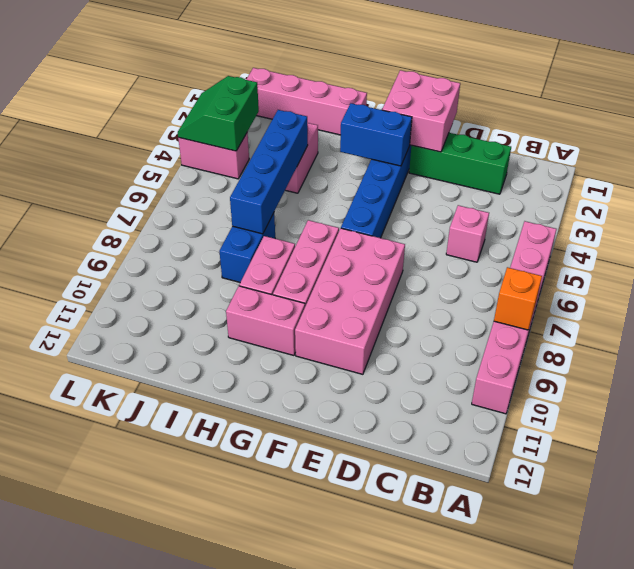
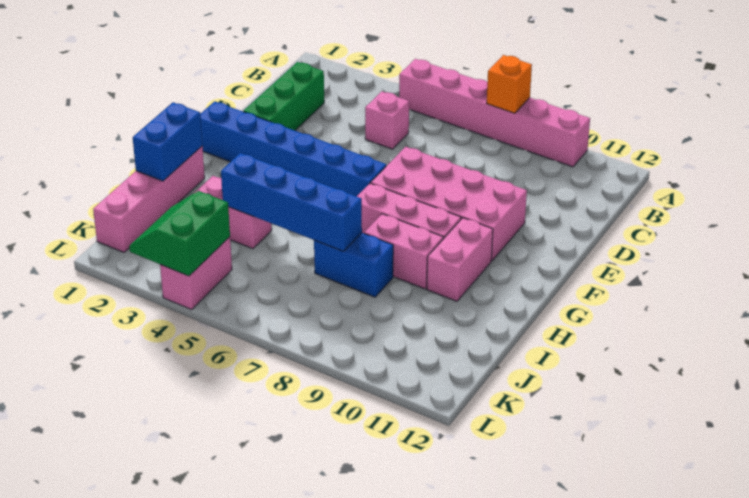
pink 2x2 brick [382,70,460,152] -> none
blue 1x2 brick [340,103,412,166] -> blue 1x2 brick moved to [133,102,202,181]
green 2x2 slope [178,76,259,151] -> green 2x2 slope turned to [129,191,230,276]

